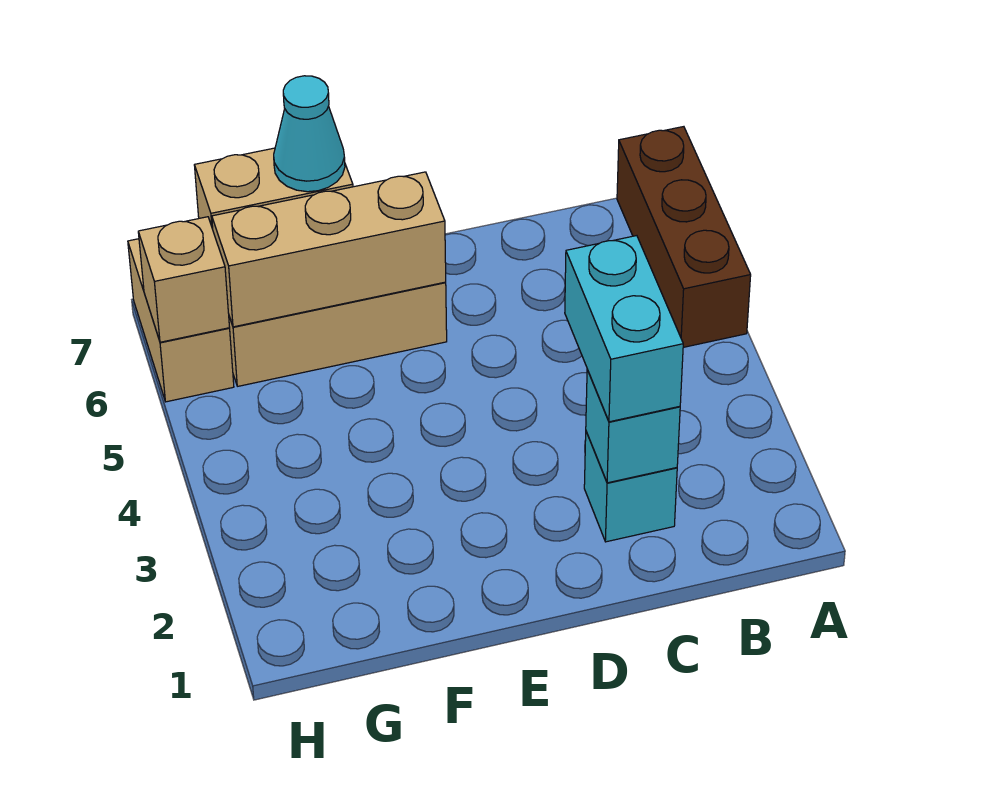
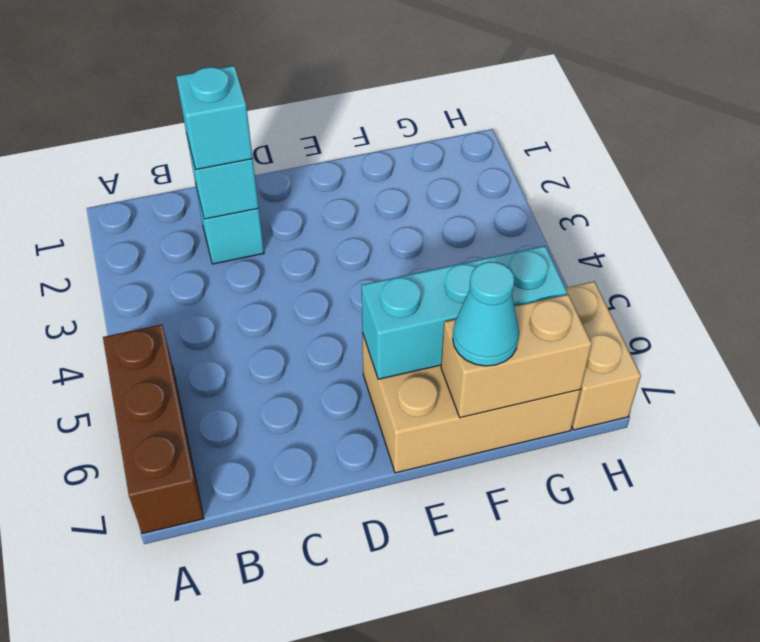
cyan 1x2 brick [565,236,683,422] -> cyan 1x1 brick [176,66,253,170]
tan 1x3 brick [212,172,446,327] -> cyan 1x3 brick [361,246,567,379]
tan 1x1 brick [138,217,230,342] -> none

